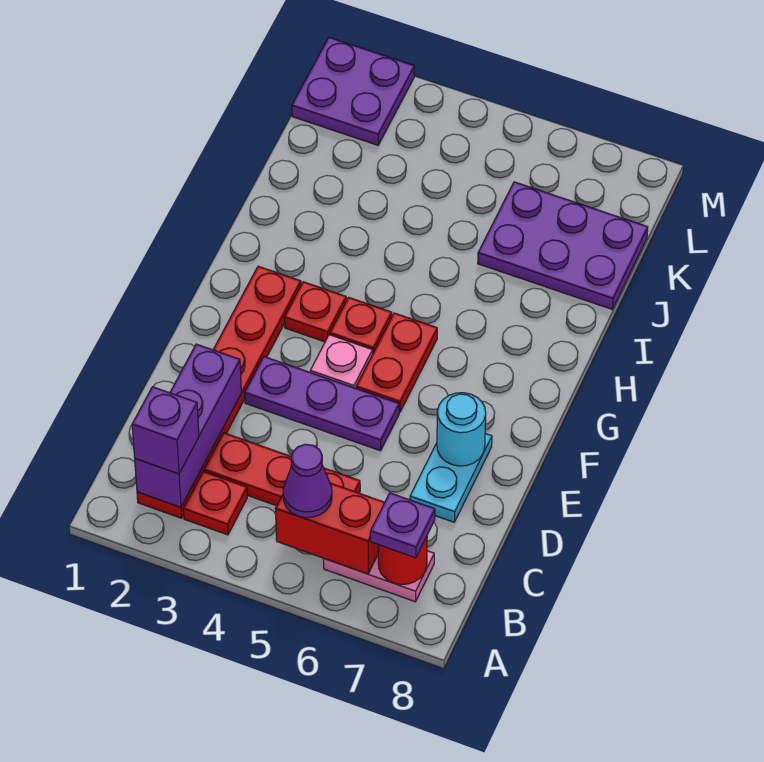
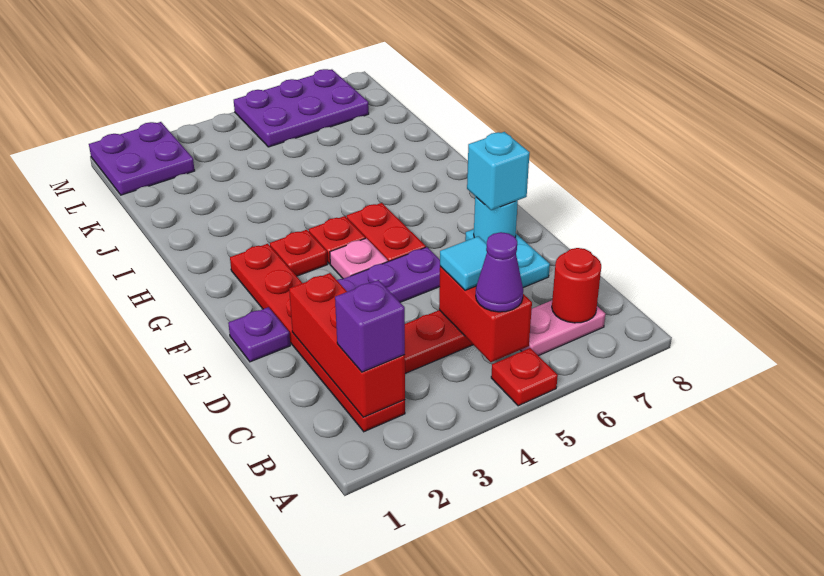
purple 1x3 brick [135,344,241,507] -> red 1x3 brick [289,273,405,417]
red 1x1 plate [183,472,247,535] -> red 1x1 plate moved to [491,348,558,406]
red 1x2 brick [276,483,385,574] -> red 1x2 brick turned to [439,266,532,362]
purple 1x1 plate [370,493,435,558] -> purple 1x1 plate moved to [228,307,290,362]
none -> cyan 1x1 tile [440,236,487,290]
none -> cyan 1x1 brick [467,132,530,210]
purple 2x3 plate [478,182,648,309] -> purple 2x3 plate moved to [234,69,369,147]

